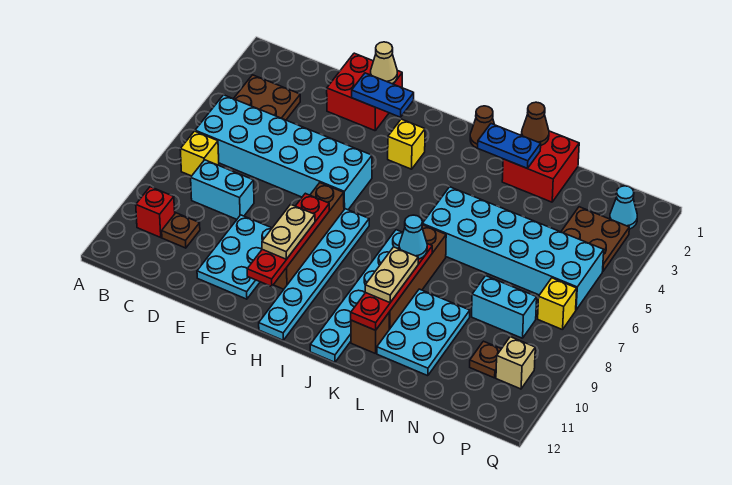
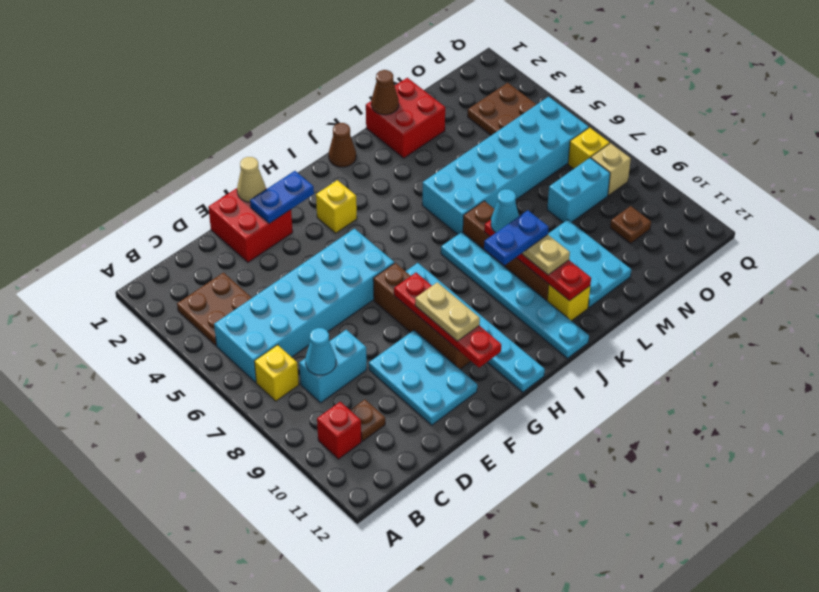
blue 1x2 plate [478,124,541,169] -> blue 1x2 plate moved to [484,210,548,265]
brown 1x1 brick [351,313,389,354] -> yellow 1x1 brick [547,285,590,321]
cyan 1x1 cone [610,186,637,229] -> cyan 1x1 cone moved to [305,328,336,375]
tan 1x1 brick [496,337,535,389] -> tan 1x1 brick moved to [591,143,631,195]

